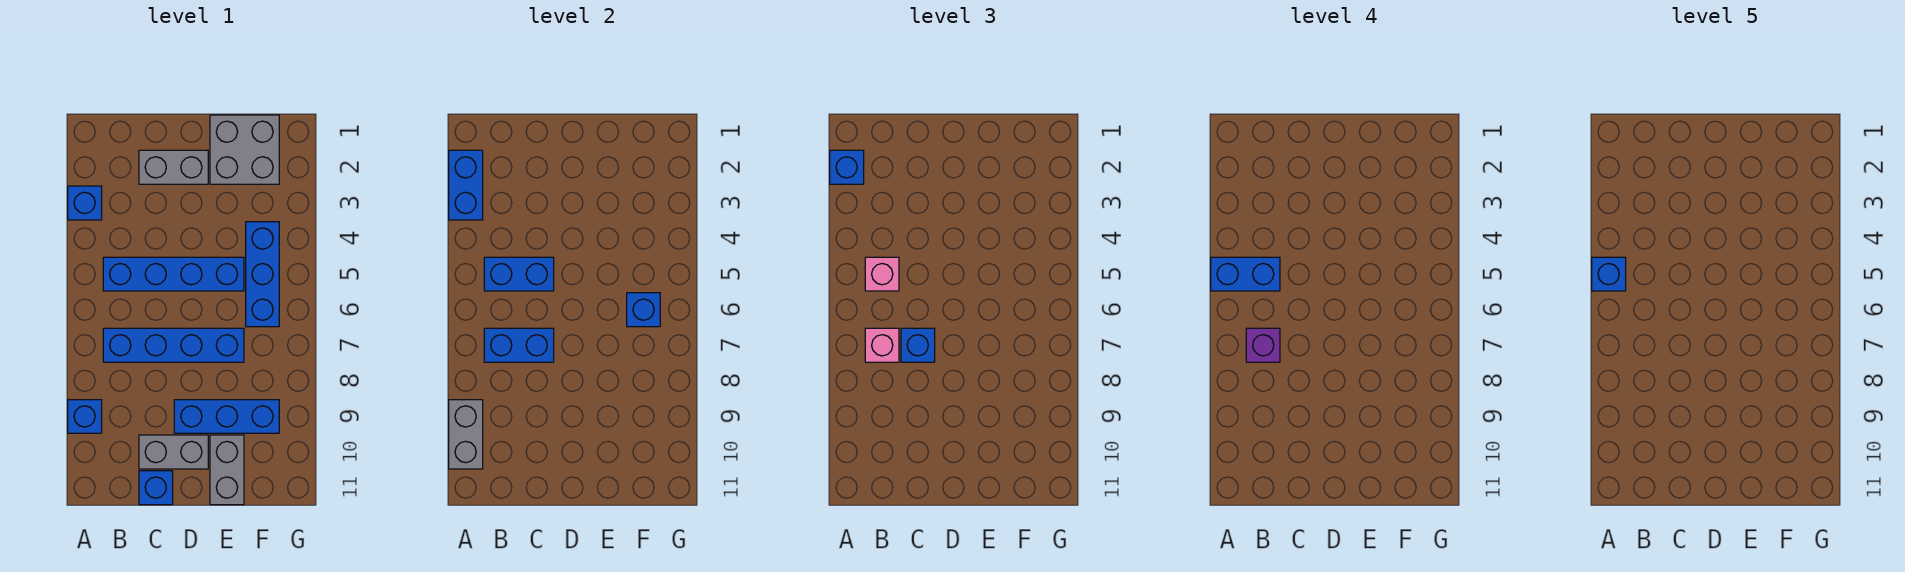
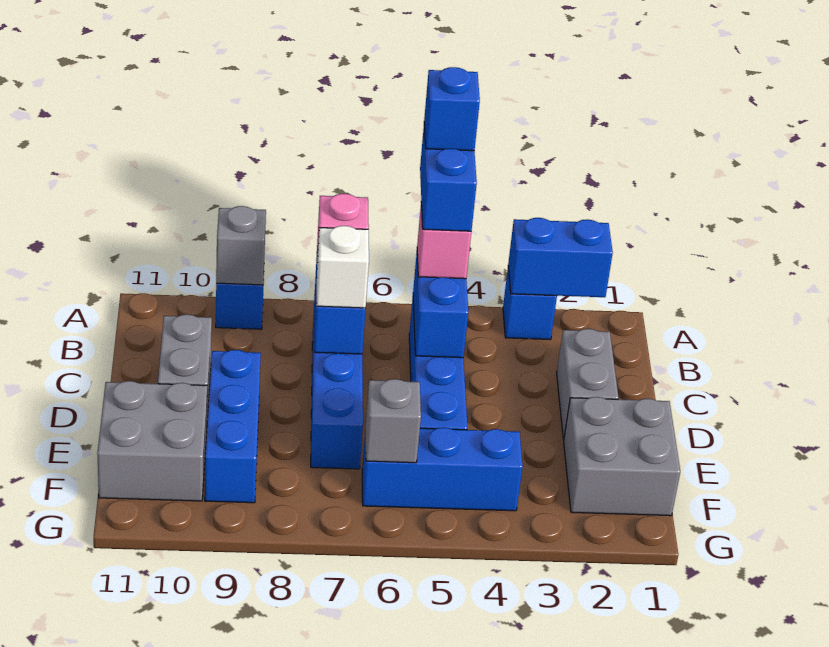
blue 1x1 brick [830,150,864,184] -> none
grey 1x2 brick [449,400,483,469] -> grey 1x1 brick [216,206,266,285]
purple 1x1 brick [1246,328,1280,362] -> none
blue 1x1 brick [901,328,935,362] -> white 1x1 brick [316,226,369,308]
blue 1x1 brick [139,471,173,505] -> none
grey 1x2 brick [210,435,244,505] -> grey 2x2 brick [97,381,207,501]
blue 1x1 brick [627,293,660,327] -> grey 1x1 brick [366,379,421,463]

